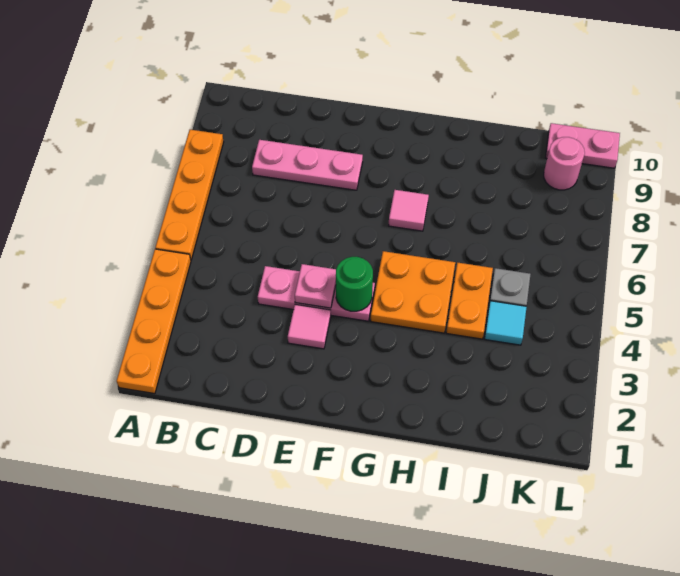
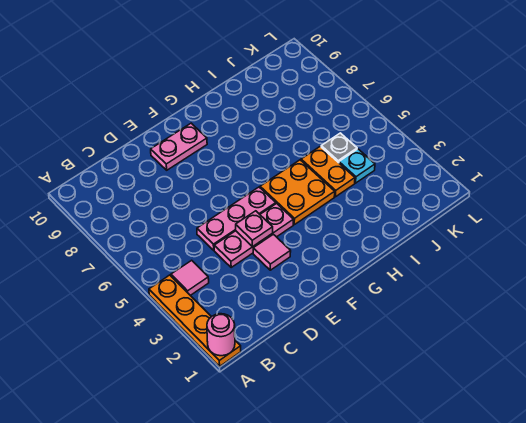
orange 1x4 plate [155,130,224,260] -> none
pink 1x3 plate [252,140,363,190] -> pink 1x3 plate moved to [197,187,276,250]
green 1x1 round brick [336,257,373,311] -> none
pink 1x1 tile [389,190,429,231] -> pink 1x1 tile moved to [171,260,209,295]
cyan 1x1 tile [485,301,527,345] -> cyan 1x1 plate [339,149,375,183]
pink 1x1 round brick [544,137,585,190] -> pink 1x1 round brick moved to [207,314,235,356]
pink 1x2 plate [546,123,620,168] -> pink 1x2 plate moved to [151,123,207,170]

